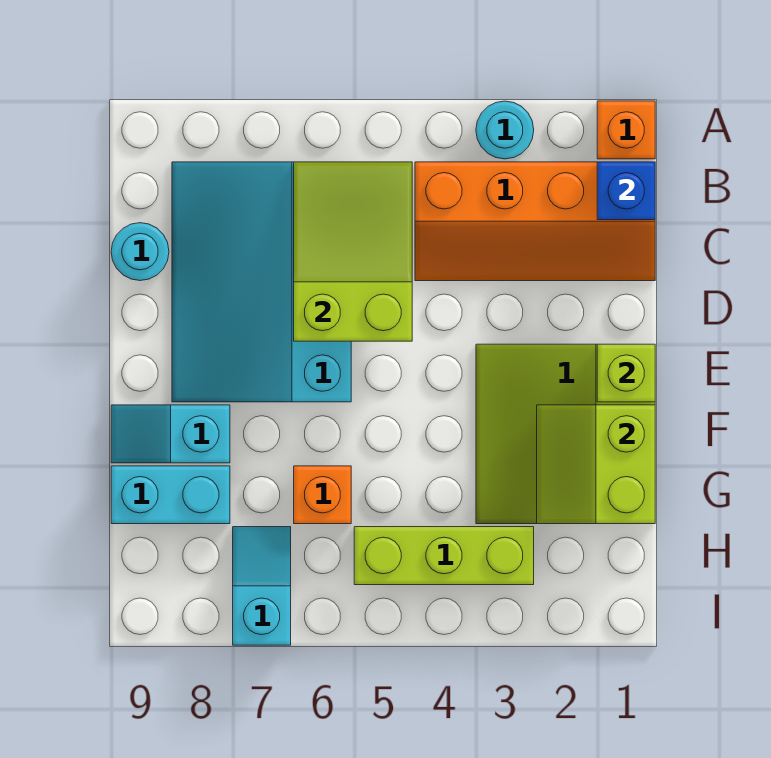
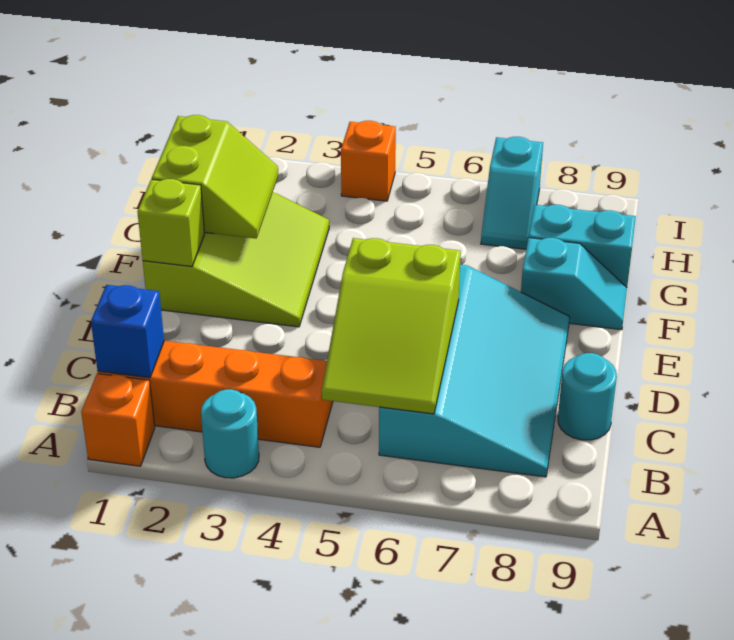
orange 1x1 brick [294,466,351,524] -> orange 1x1 brick moved to [341,121,396,201]
lime 1x3 brick [354,527,534,585] -> none

